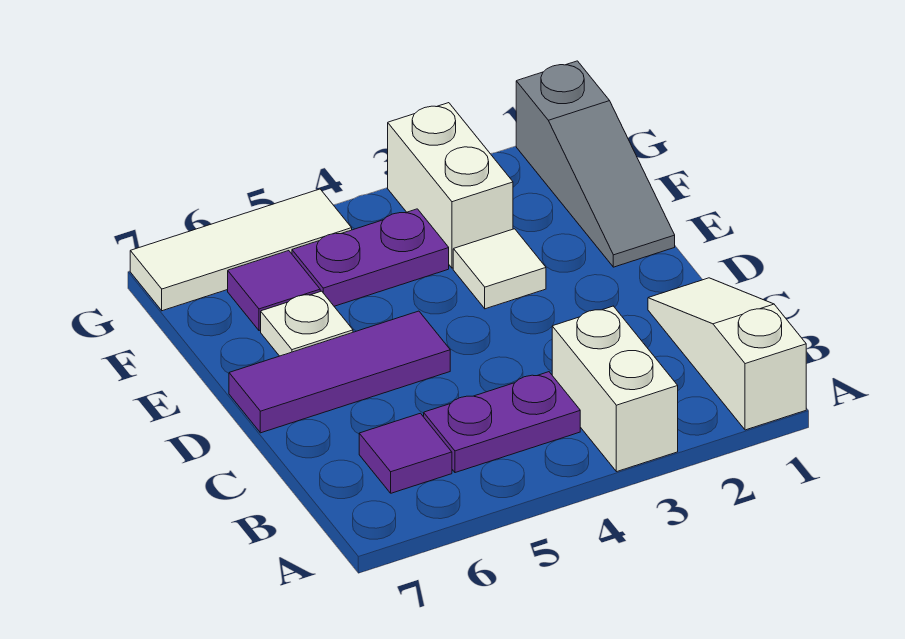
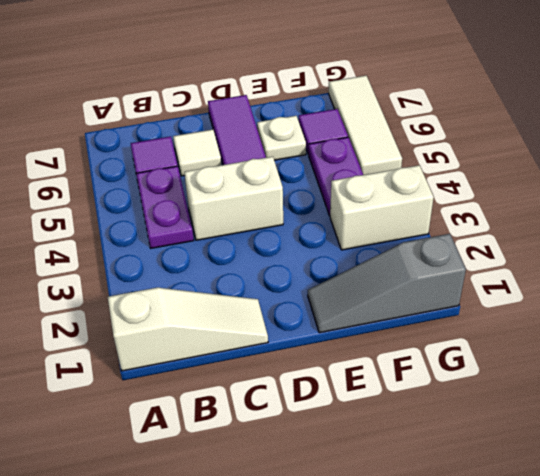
white 1x2 brick [552,306,678,472] -> white 1x2 brick moved to [184,157,283,240]
white 1x1 tile [453,229,546,309] -> white 1x1 tile moved to [173,130,221,176]

